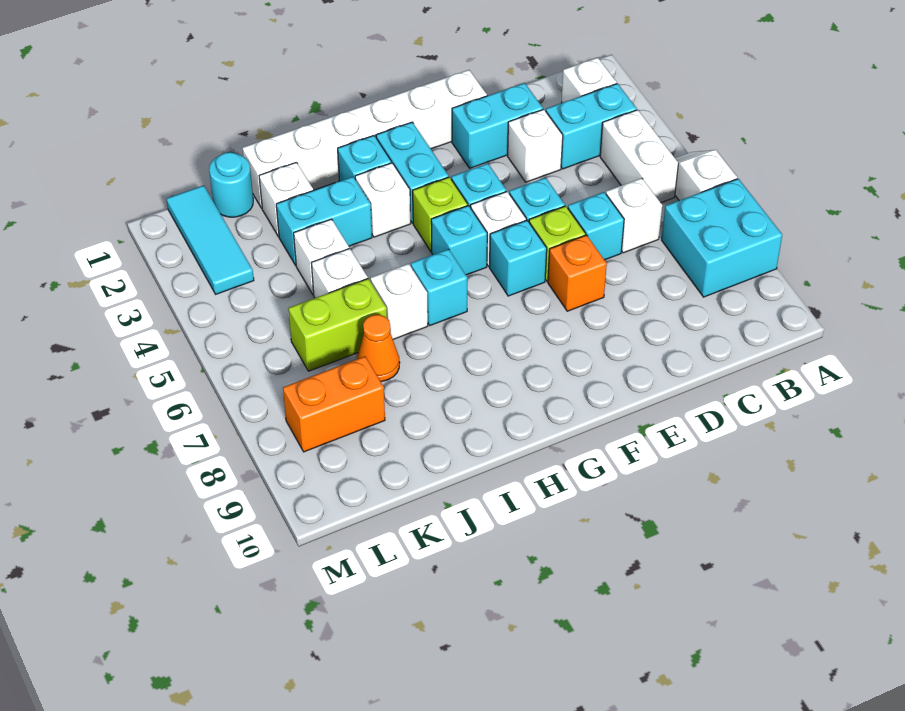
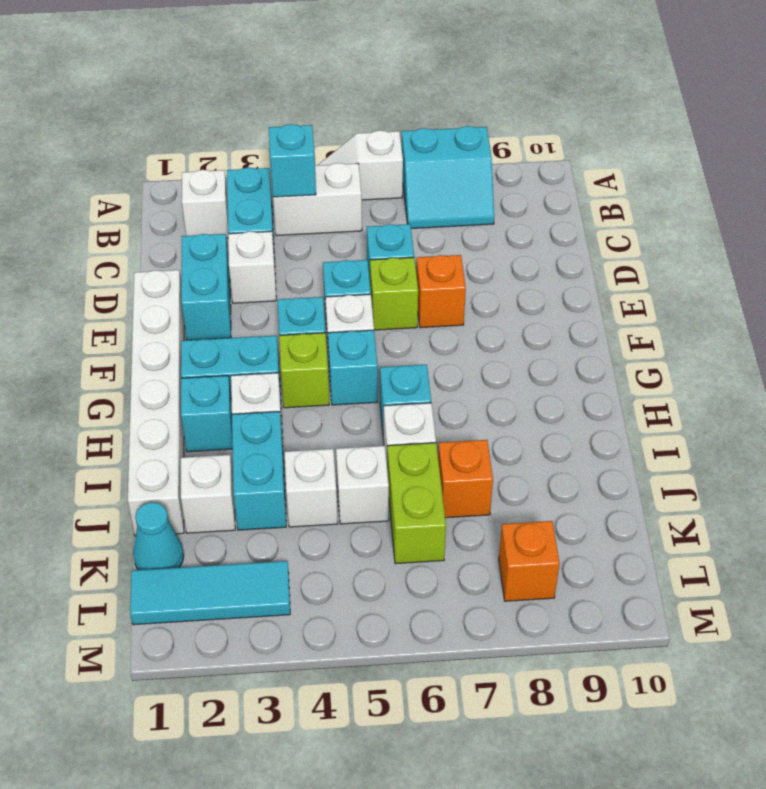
cyan 2x2 brick [662,179,782,297] -> cyan 2x2 slope [401,126,494,228]
white 1x1 brick [606,178,662,253] -> none
cyan 1x1 brick [490,220,547,296] -> cyan 1x1 brick moved to [269,124,316,197]
orange 1x1 cone [357,315,400,382] -> orange 1x1 brick [438,440,493,518]
cyan 1x1 round brick [209,152,253,217] -> cyan 1x1 cone [133,502,184,570]
orange 1x2 brick [283,356,385,452] -> orange 1x1 brick [499,521,560,601]

